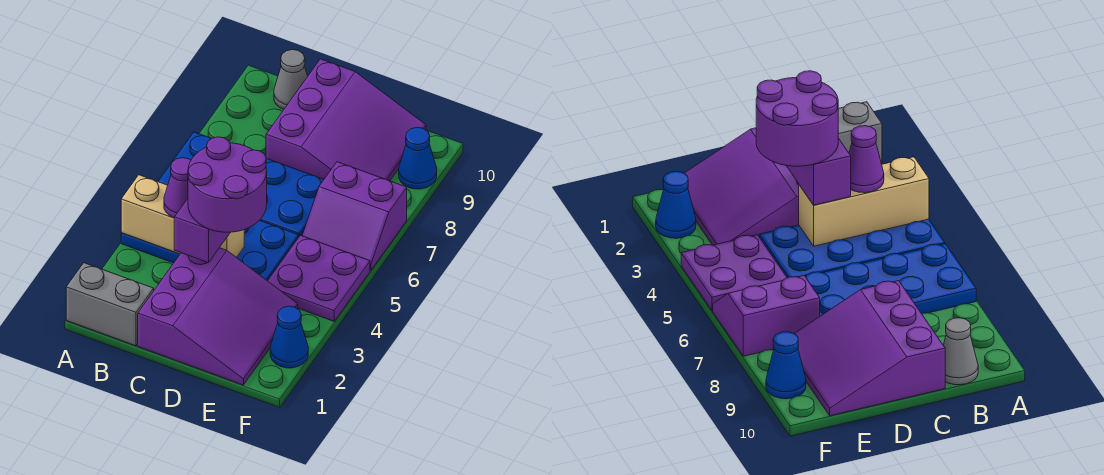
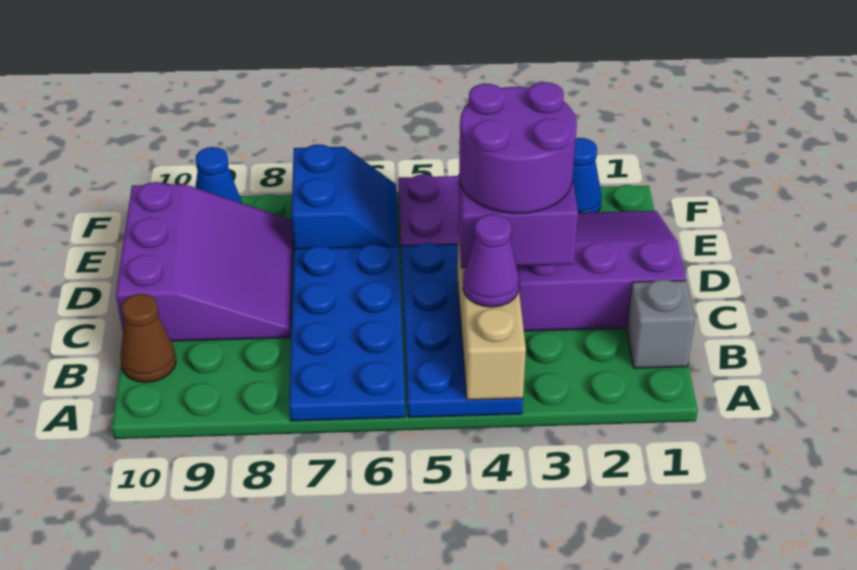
grey 1x2 brick [66,263,154,346] -> grey 1x1 brick [627,279,695,368]
grey 1x1 cone [274,50,308,109] -> brown 1x1 cone [120,294,176,383]
purple 3x3 slope [266,59,426,181] -> purple 3x3 slope turned to [116,182,293,341]
purple 2x2 slope [302,162,407,270] -> blue 2x2 slope [291,144,398,249]

